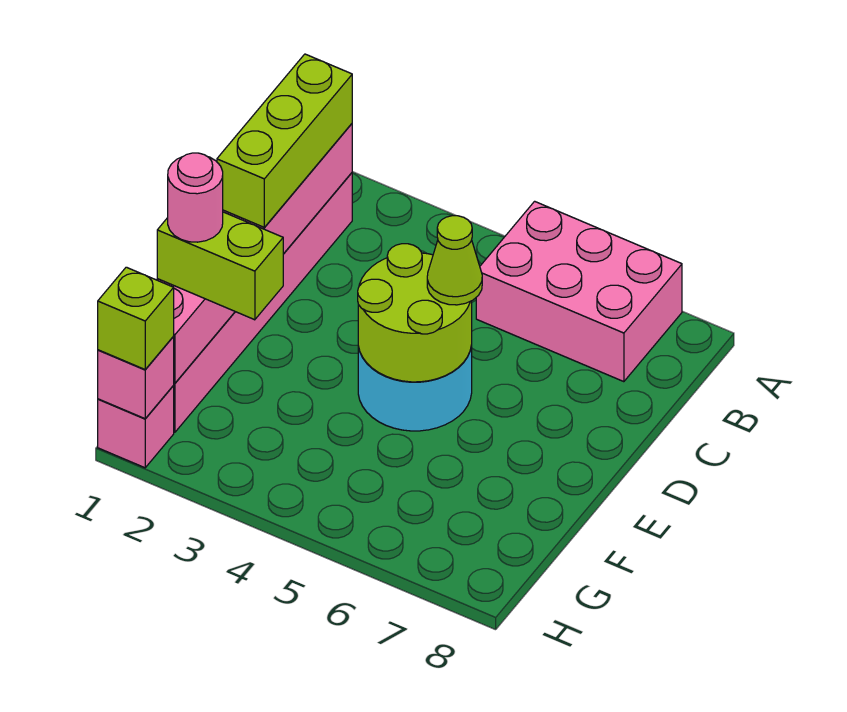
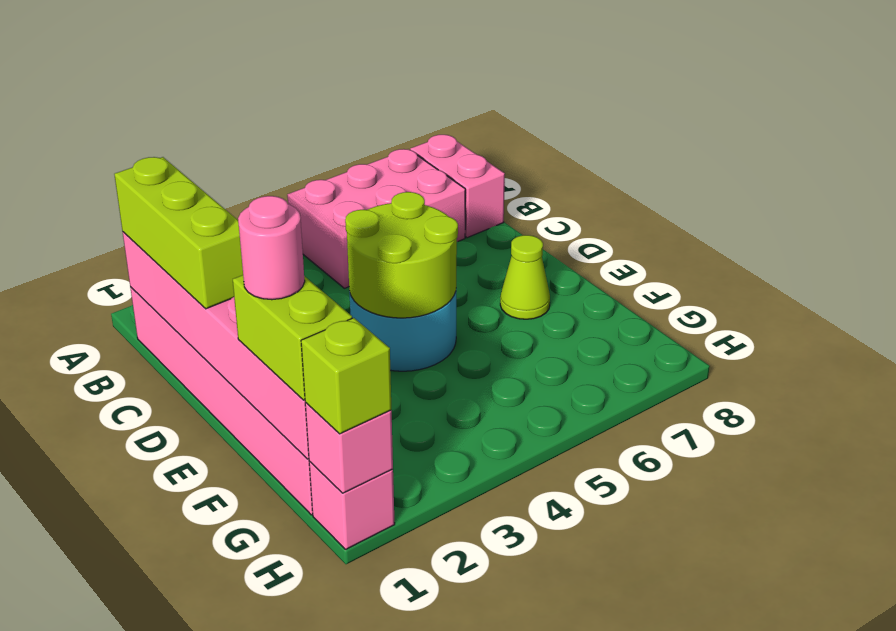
none -> pink 1x2 brick [410,135,505,238]
lime 1x1 cone [427,216,482,305] -> lime 1x1 cone moved to [500,235,550,319]
lime 1x2 brick [157,212,283,320] -> lime 1x2 brick turned to [233,275,352,400]

